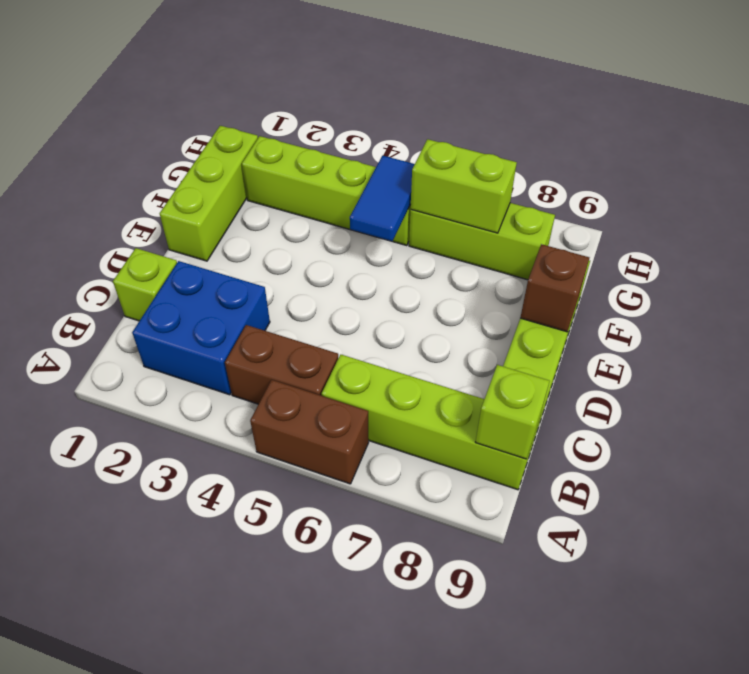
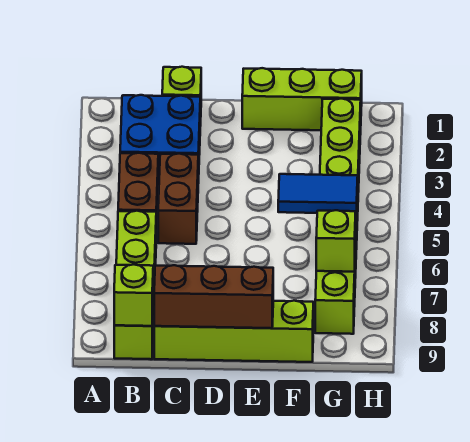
brown 1x2 brick [250,380,369,484] -> brown 1x2 brick moved to [158,154,198,244]
brown 1x1 brick [520,244,589,332] -> brown 1x3 brick [154,265,273,328]
lime 1x2 brick [410,139,517,233] -> lime 1x1 brick [316,210,356,272]

